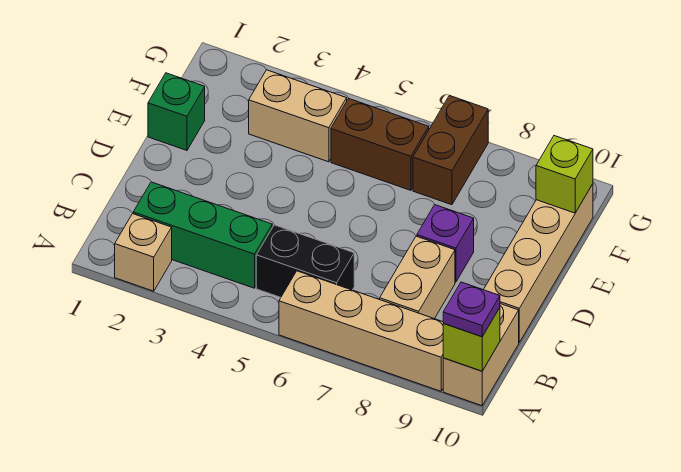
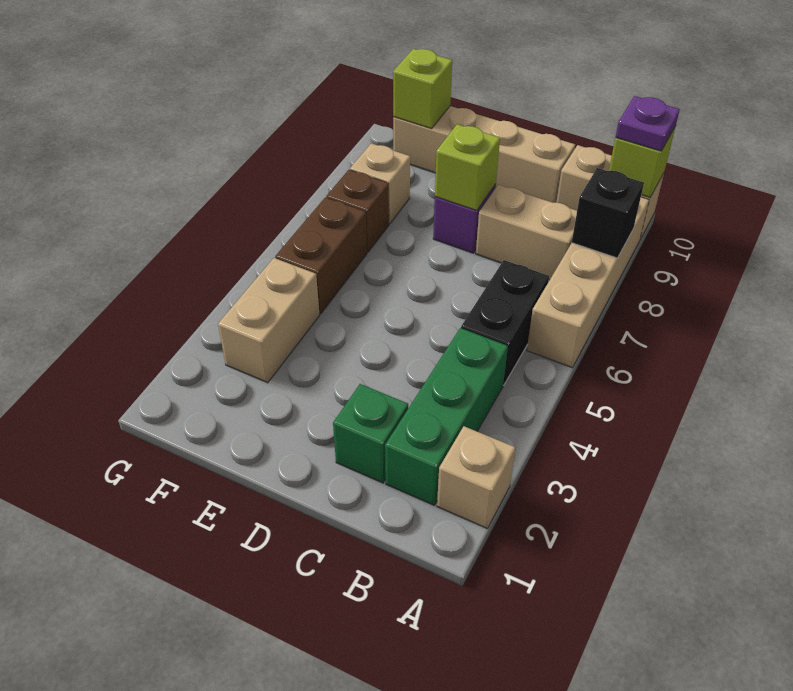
none -> black 1x1 brick [572,168,644,258]
none -> lime 1x1 brick [435,124,500,211]
green 1x1 brick [148,73,205,150] -> green 1x1 brick moved to [333,384,408,483]
brown 1x2 brick [413,96,488,205] -> brown 1x1 brick [326,170,389,252]
none -> tan 1x1 brick [350,143,410,224]

